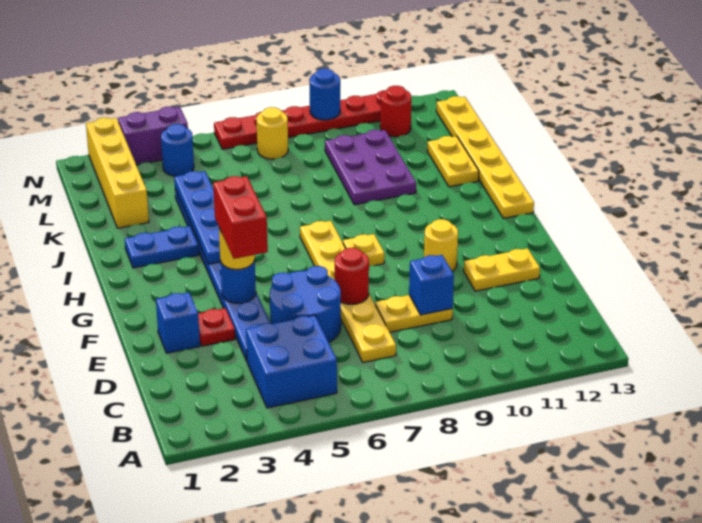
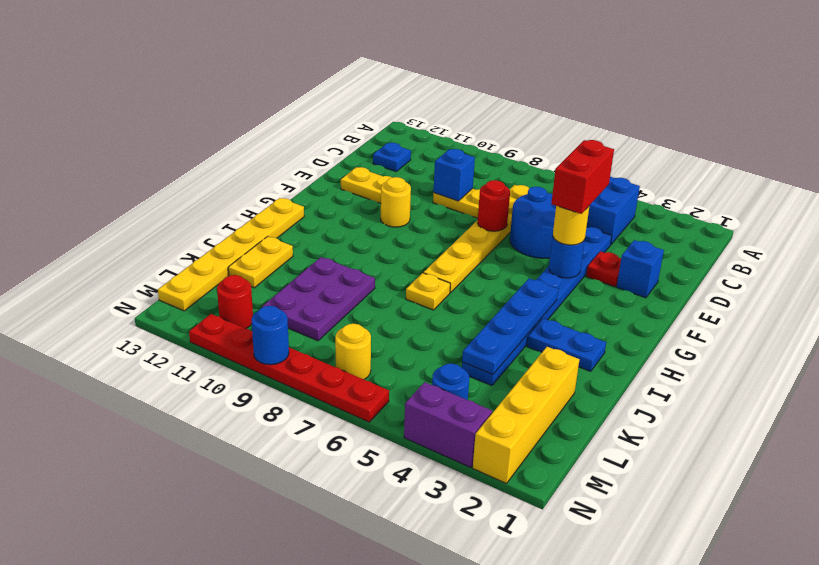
none -> blue 1x1 plate [373,143,411,171]
yellow 1x1 plate [343,234,385,266] -> yellow 1x1 plate moved to [406,273,450,310]

